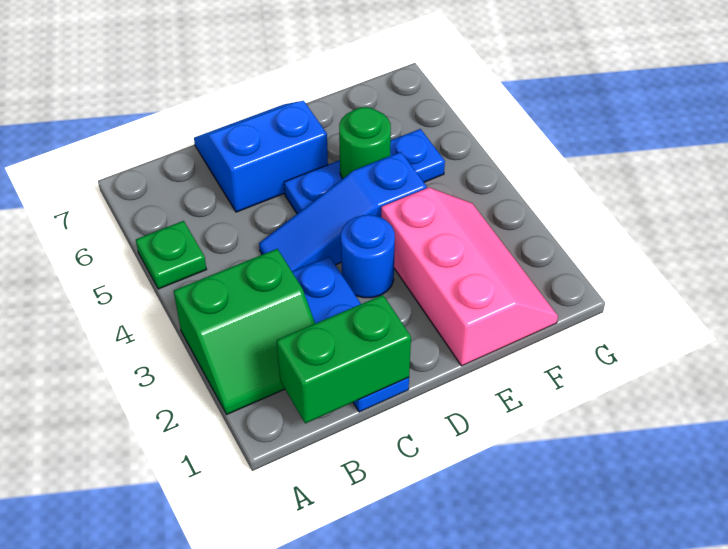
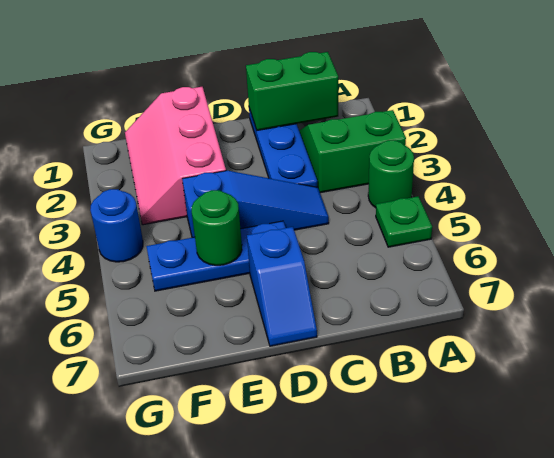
none -> green 1x1 round brick [368,140,414,208]
blue 2x2 slope [194,101,328,212] -> blue 1x2 slope [247,227,317,346]
blue 1x1 round brick [341,215,395,298] -> blue 1x1 round brick moved to [90,189,143,262]

